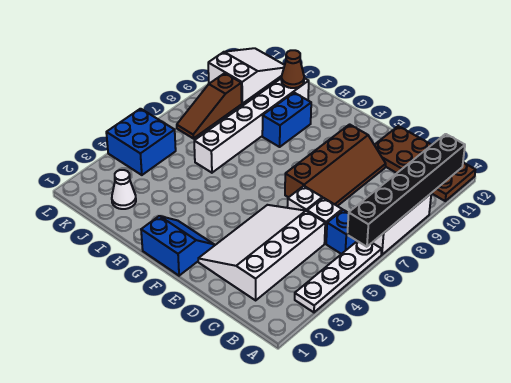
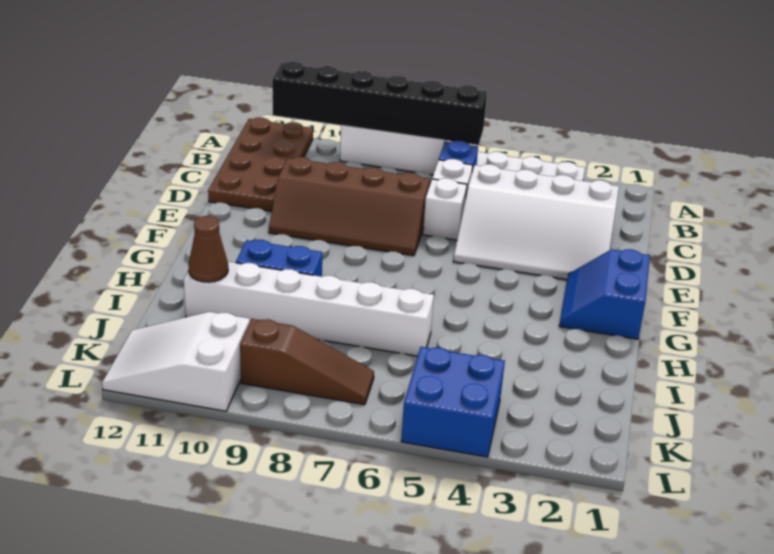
brown 2x4 slope [285,124,386,206] -> brown 2x4 slope turned to [269,157,430,256]
white 1x1 cone [112,170,136,209] -> none

